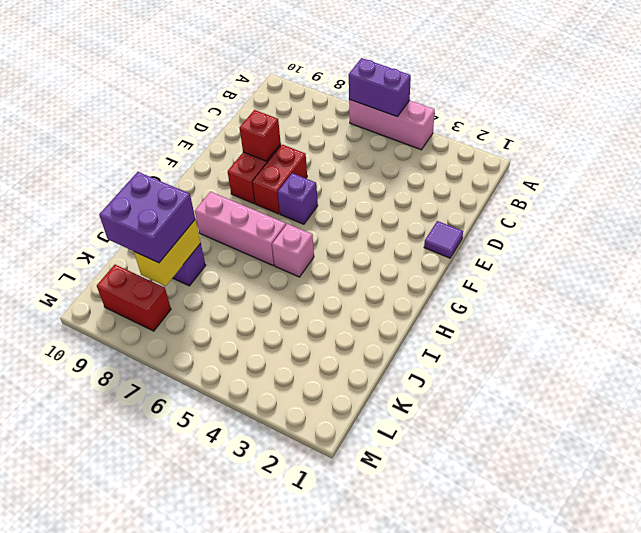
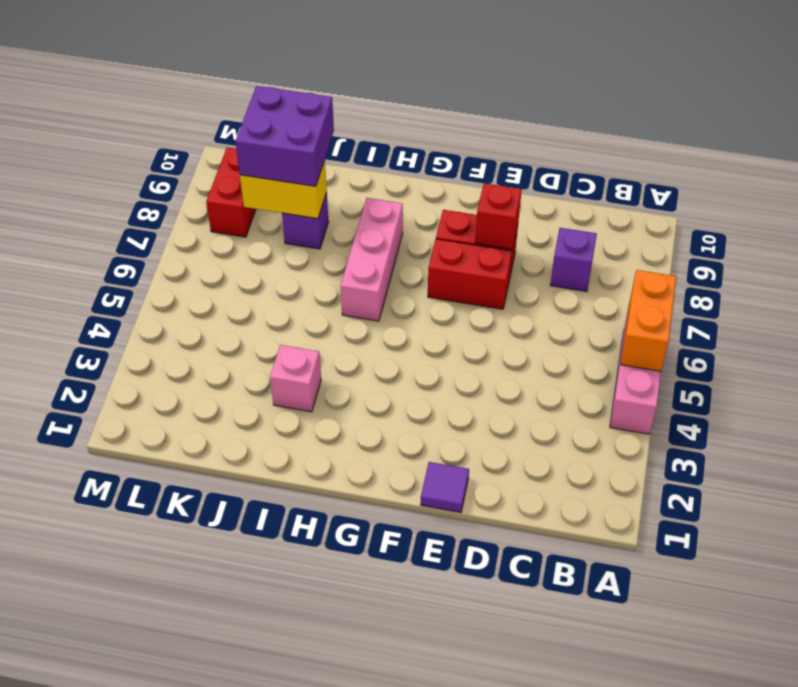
purple 1x2 brick [349,58,411,117] -> orange 1x2 brick [621,270,676,371]
purple 1x1 brick [278,173,318,224] -> purple 1x1 brick moved to [550,228,597,292]
pink 1x1 brick [272,224,314,277] -> pink 1x1 brick moved to [270,345,321,412]

